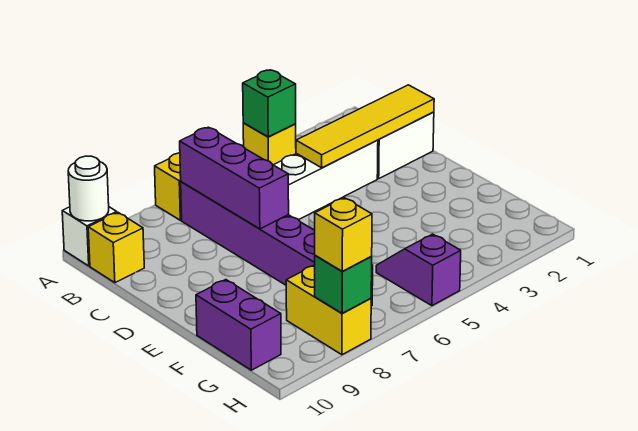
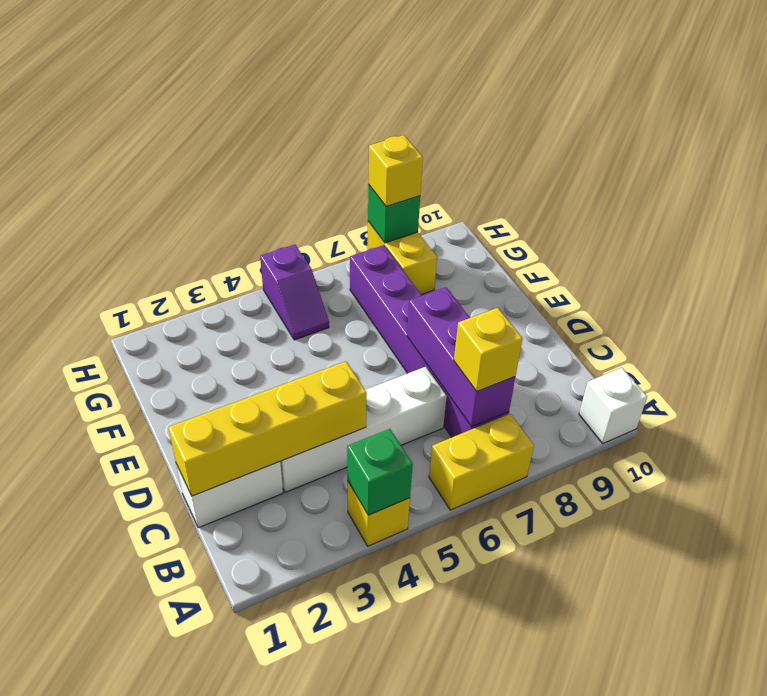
white 1x1 round brick [68,156,109,221] -> none
yellow 1x1 brick [88,213,144,283] -> yellow 1x1 brick moved to [454,308,523,392]
yellow 1x4 tile [296,85,434,168] -> yellow 1x4 brick [168,361,367,496]
purple 1x2 brick [196,280,281,370] -> none

